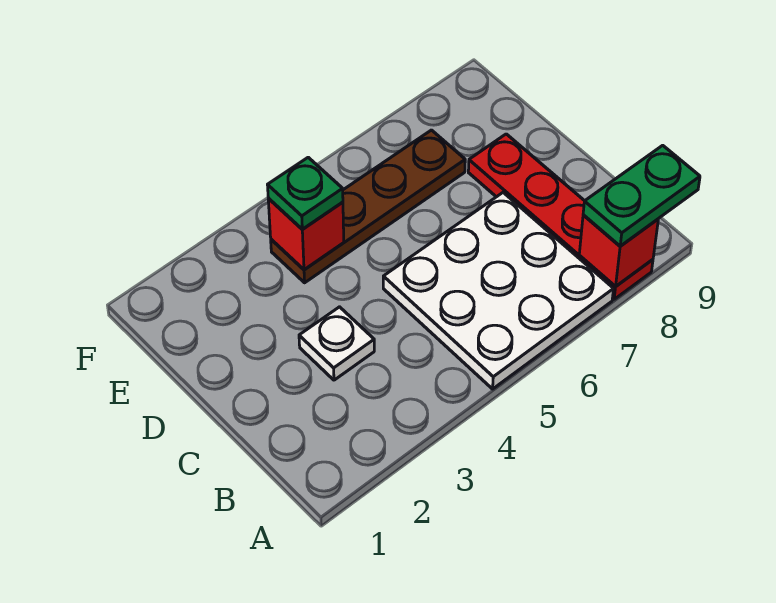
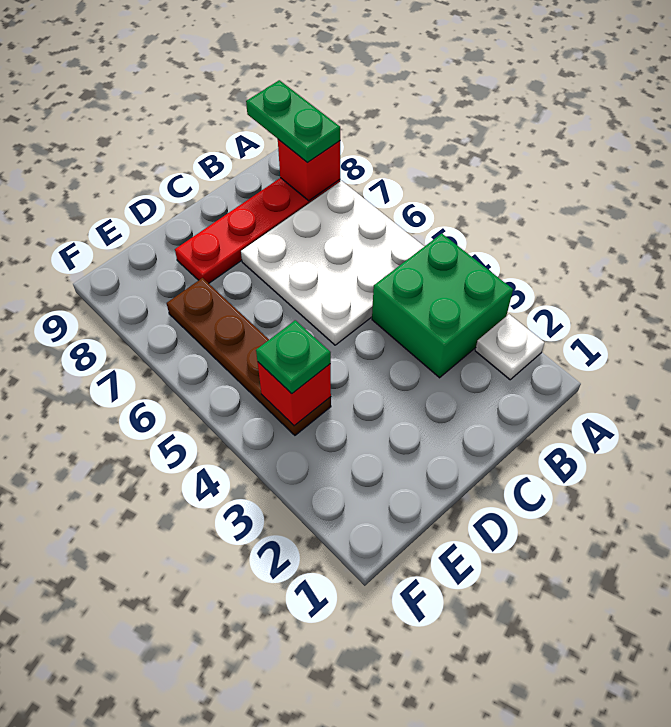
none -> green 2x2 brick [372,234,513,378]
white 1x1 plate [299,307,374,380] -> white 1x1 plate moved to [475,314,544,380]

